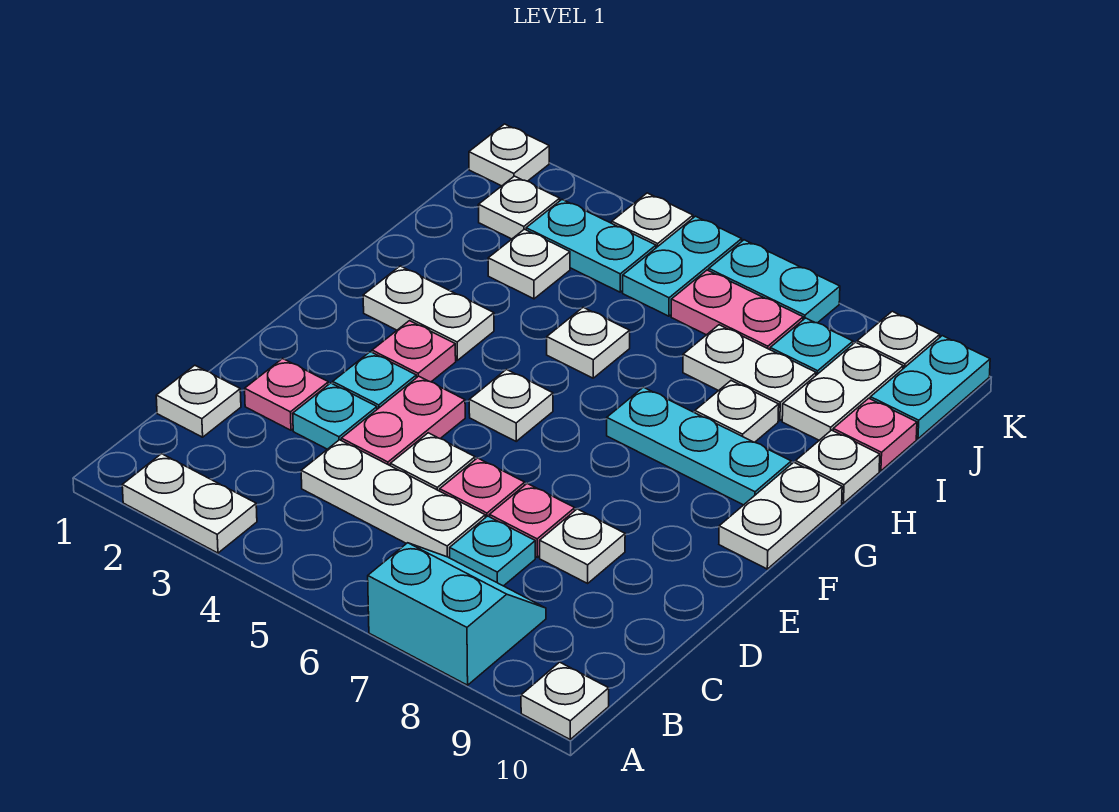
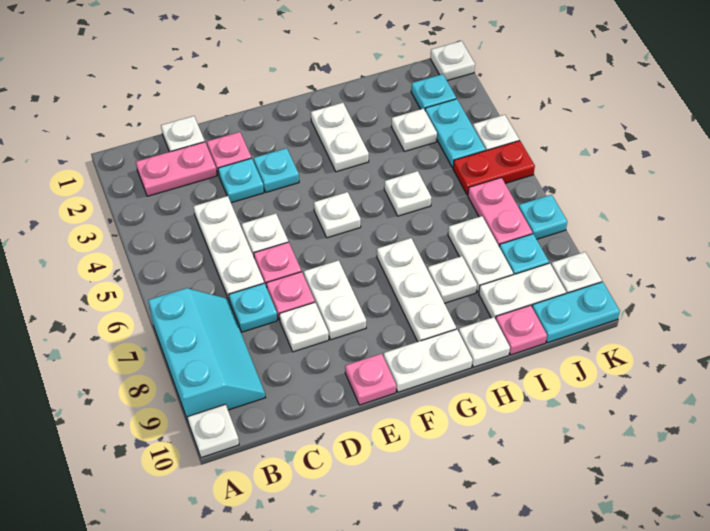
white 1x2 plate [122,454,257,553] -> white 1x2 plate moved to [304,260,366,340]
cyan 2x2 slope [368,543,546,685] -> cyan 2x3 slope [148,288,266,421]
pink 1x2 plate [341,376,465,465] -> pink 1x2 plate moved to [136,142,217,196]
pink 1x1 plate [372,321,456,382] -> pink 1x1 plate moved to [345,354,396,405]
cyan 1x3 plate [607,387,791,505] -> white 1x3 plate [377,238,456,342]
white 1x1 plate [478,176,560,239] -> cyan 1x1 plate [411,74,456,109]
cyan 1x2 plate [623,216,742,316] -> red 1x2 plate [453,140,535,195]
cyan 1x2 plate [709,240,840,323] -> cyan 1x1 plate [519,195,567,239]

